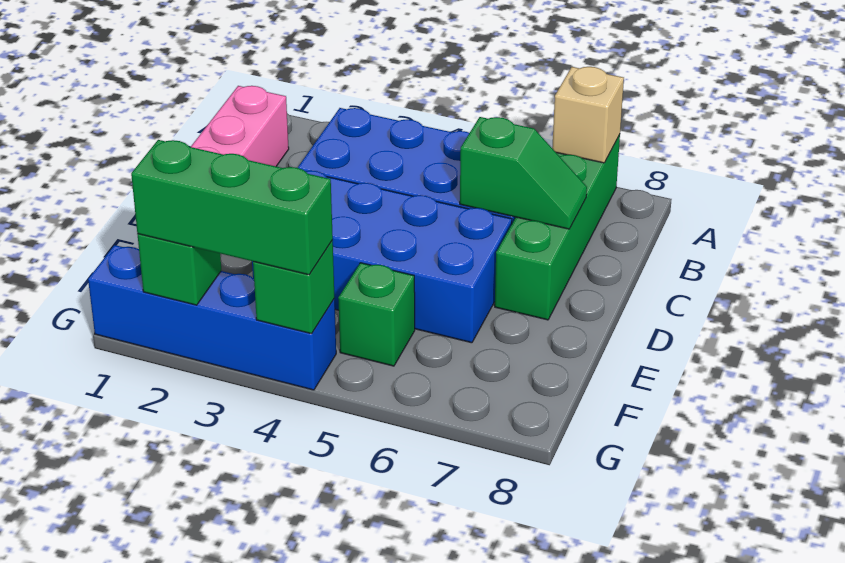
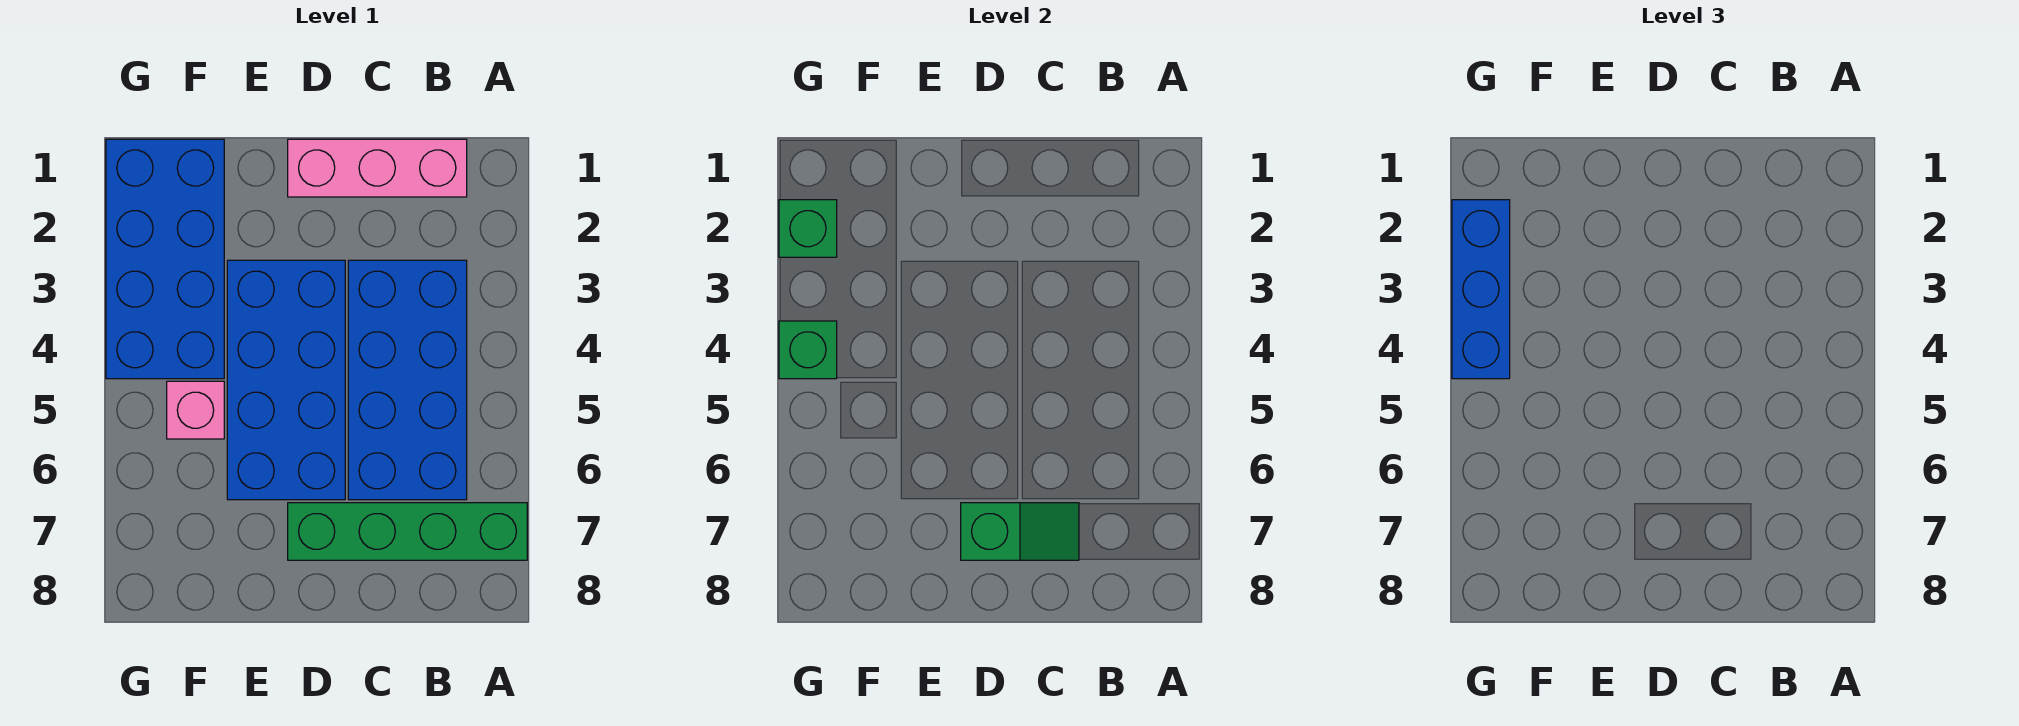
tan 1x1 brick [552,67,624,163] -> none
green 1x2 slope [460,117,587,229] -> green 1x2 slope turned to [961,503,1079,560]
green 1x1 brick [338,263,415,366] -> pink 1x1 brick [167,381,224,439]
blue 1x4 brick [88,245,336,390] -> blue 2x4 brick [106,139,224,379]
green 1x3 brick [131,140,333,275] -> blue 1x3 brick [1452,200,1510,379]

